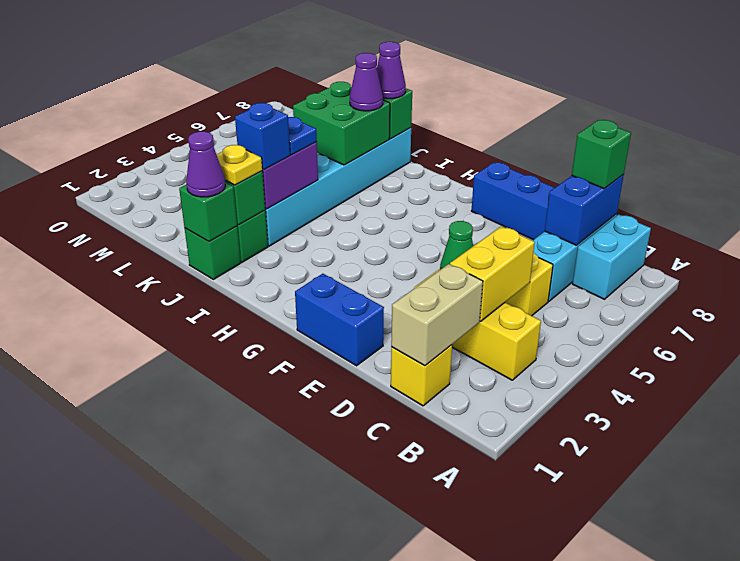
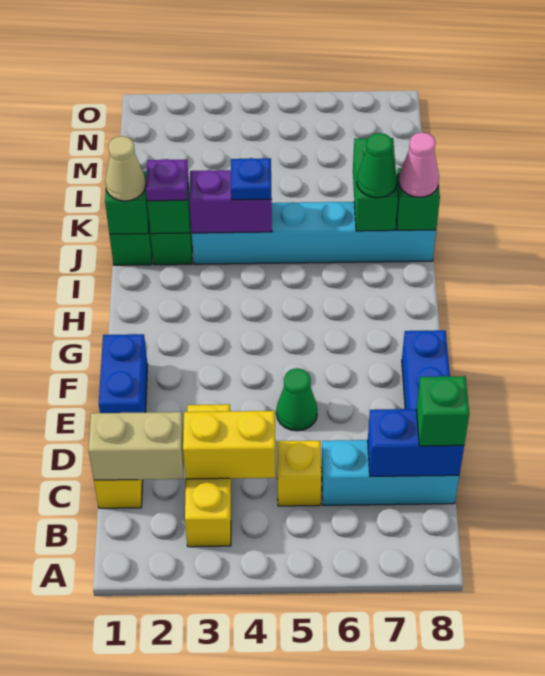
cyan 1x2 brick [572,214,651,299] -> none
purple 1x1 cone [186,131,225,197] -> tan 1x1 cone [105,136,146,201]
yellow 1x1 plate [217,145,262,185] -> purple 1x1 plate [146,159,188,201]
blue 1x1 brick [235,103,290,170] -> none
green 2x2 brick [293,82,390,165] -> green 1x2 brick [353,138,398,231]
purple 1x1 cone [350,53,383,111] -> green 1x1 cone [357,133,397,198]
purple 1x1 cone [377,42,406,99] -> pink 1x1 cone [399,132,439,197]

